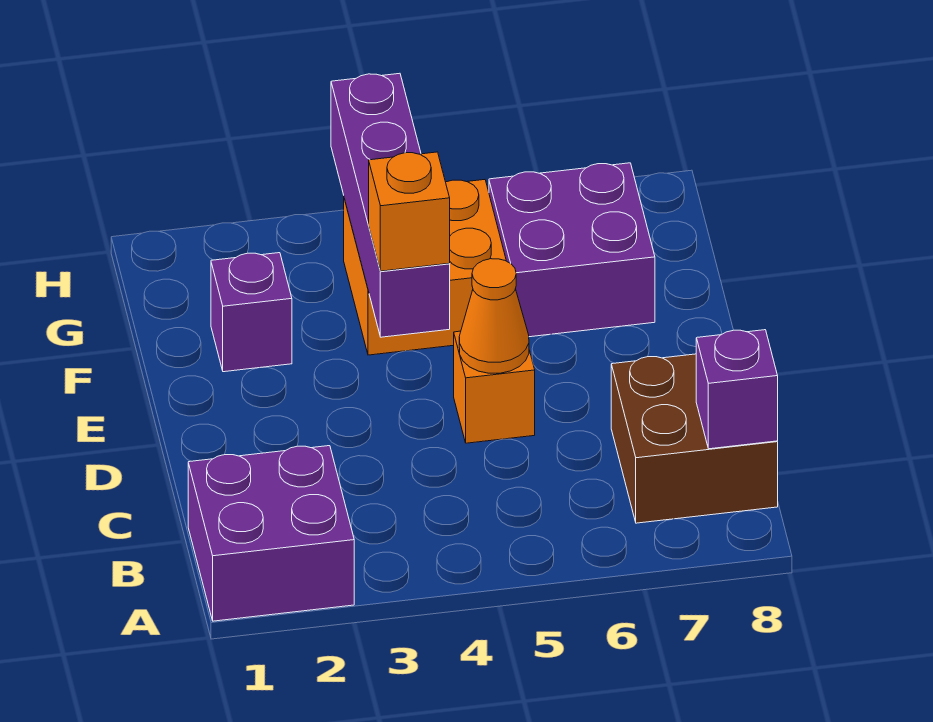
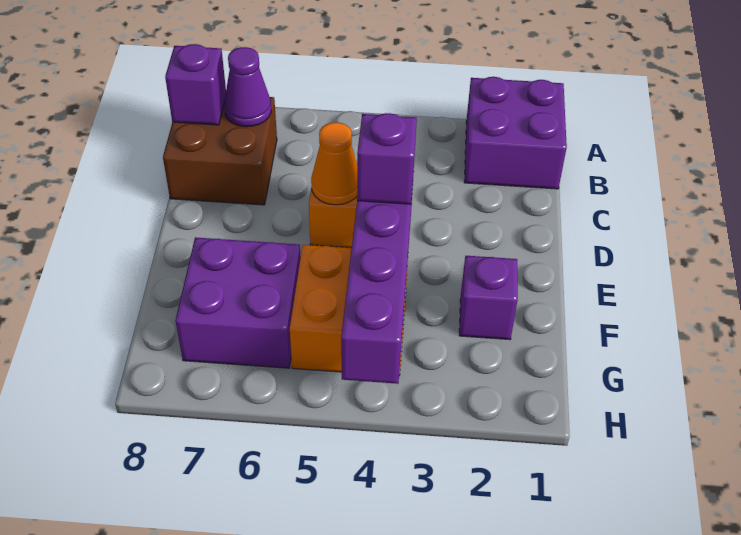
none -> purple 1x1 cone [224,47,271,127]
orange 1x1 brick [369,152,450,271] -> purple 1x1 brick [357,113,417,204]

